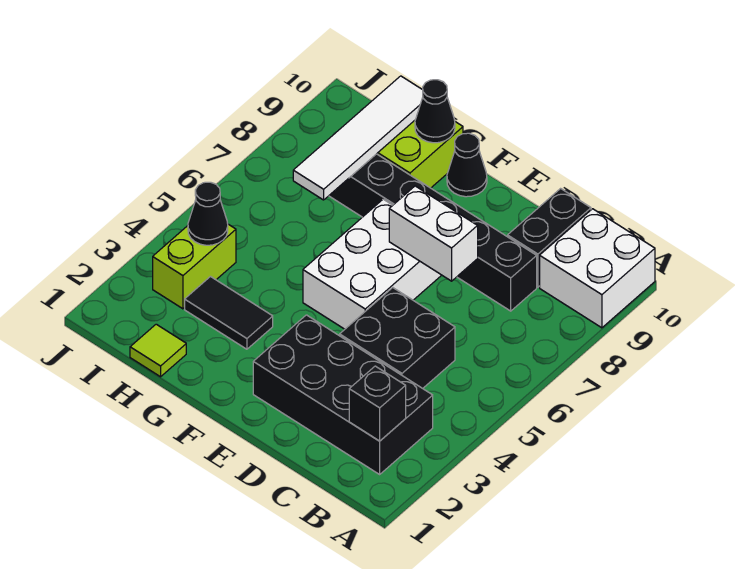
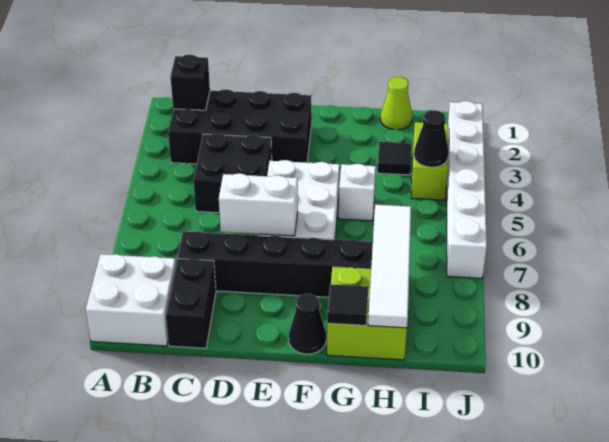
black 1x2 tile [185,277,273,349] -> black 1x1 tile [377,142,412,175]
none -> white 1x1 brick [339,164,376,221]
black 1x1 cone [415,80,455,143] -> black 1x1 tile [327,284,368,326]
lime 1x1 tile [130,324,186,377] -> lime 1x1 cone [380,77,412,130]
none -> white 1x6 brick [447,101,487,278]

